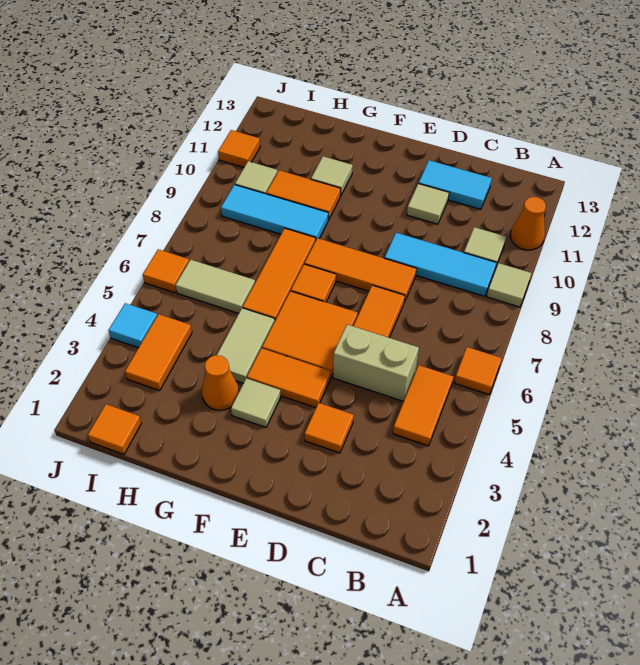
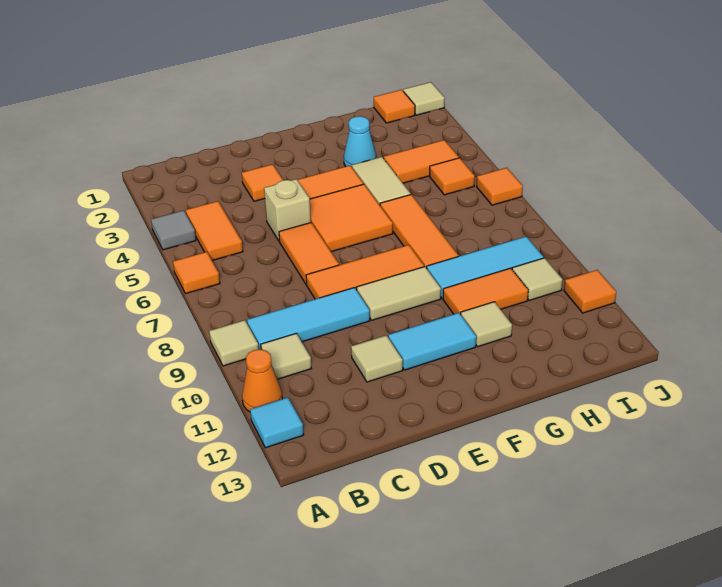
none -> grey 1x1 tile [151,210,196,250]
tan 1x2 brick [333,325,419,401] -> tan 1x1 brick [264,179,311,242]
cyan 1x2 tile [419,160,492,209] -> cyan 1x2 tile moved to [388,313,476,370]
tan 1x1 tile [231,378,281,427] -> tan 1x1 tile moved to [403,82,445,115]
orange 1x1 tile [291,264,336,302] -> orange 1x1 tile moved to [430,158,475,195]
orange 1x1 cone [202,355,239,410] -> cyan 1x1 cone [344,116,376,167]
tan 1x2 tile [176,260,255,313] -> tan 1x2 tile moved to [356,267,441,320]
orange 1x2 tile [125,314,192,391] -> orange 1x2 tile turned to [384,140,459,183]
cyan 1x1 tile [109,303,157,348] -> cyan 1x1 tile moved to [250,397,304,448]

